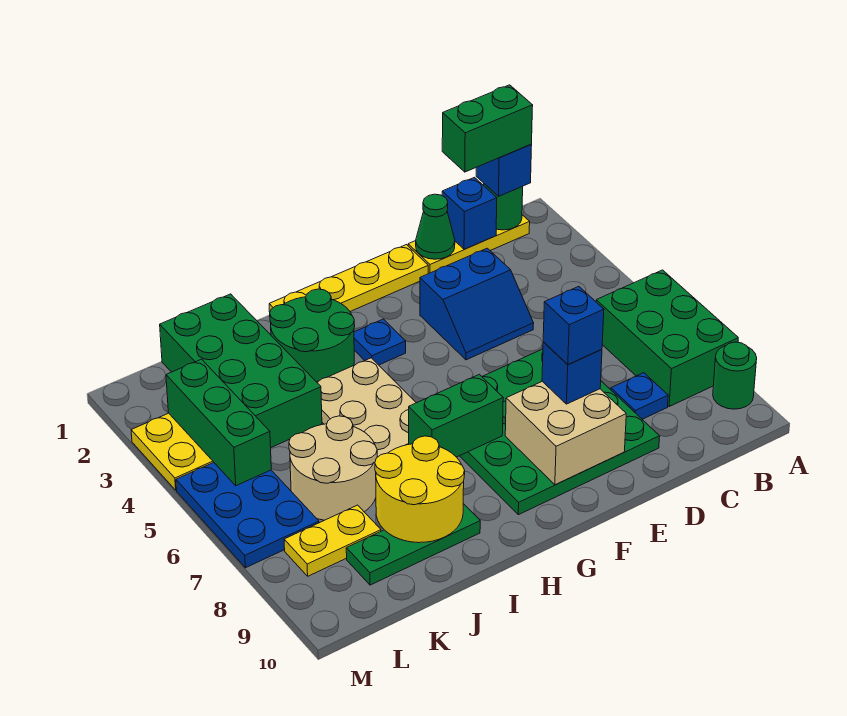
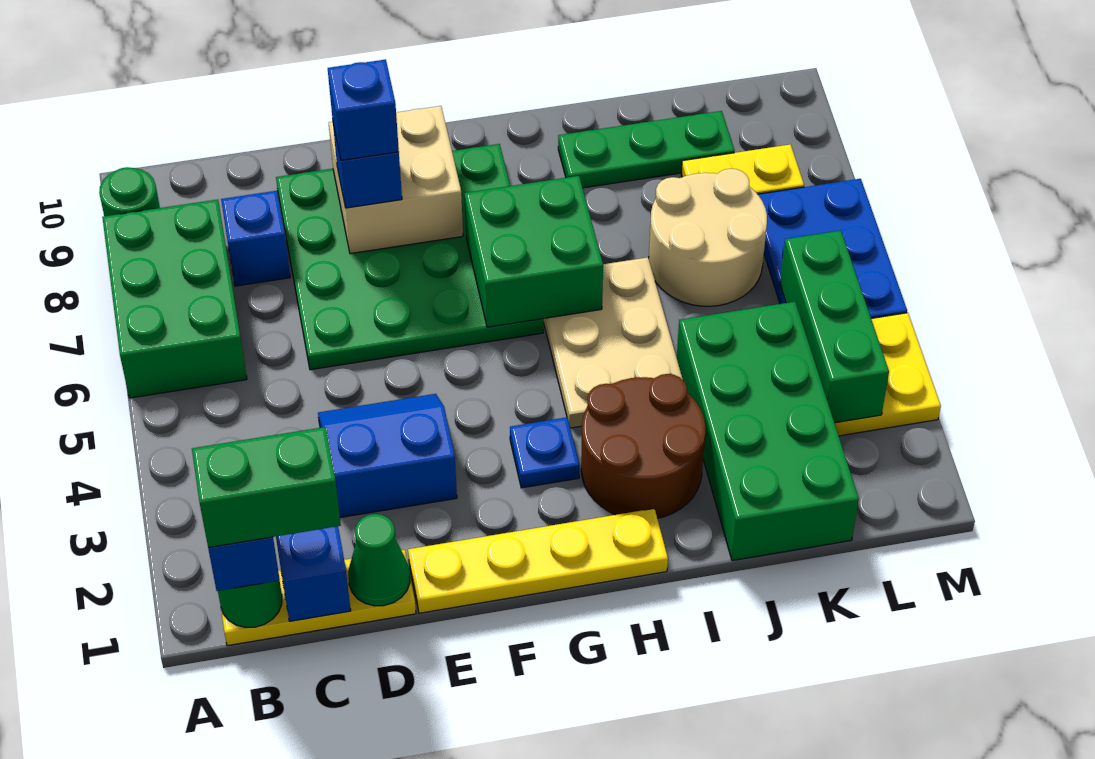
blue 1x1 plate [611,373,668,419] -> blue 1x1 brick [221,191,290,286]
green 1x2 brick [409,374,503,457] -> green 2x2 brick [465,176,603,327]
green 2x2 round brick [270,289,355,382] -> brown 2x2 round brick [581,374,705,518]
yellow 2x2 round brick [375,436,465,543] -> none

